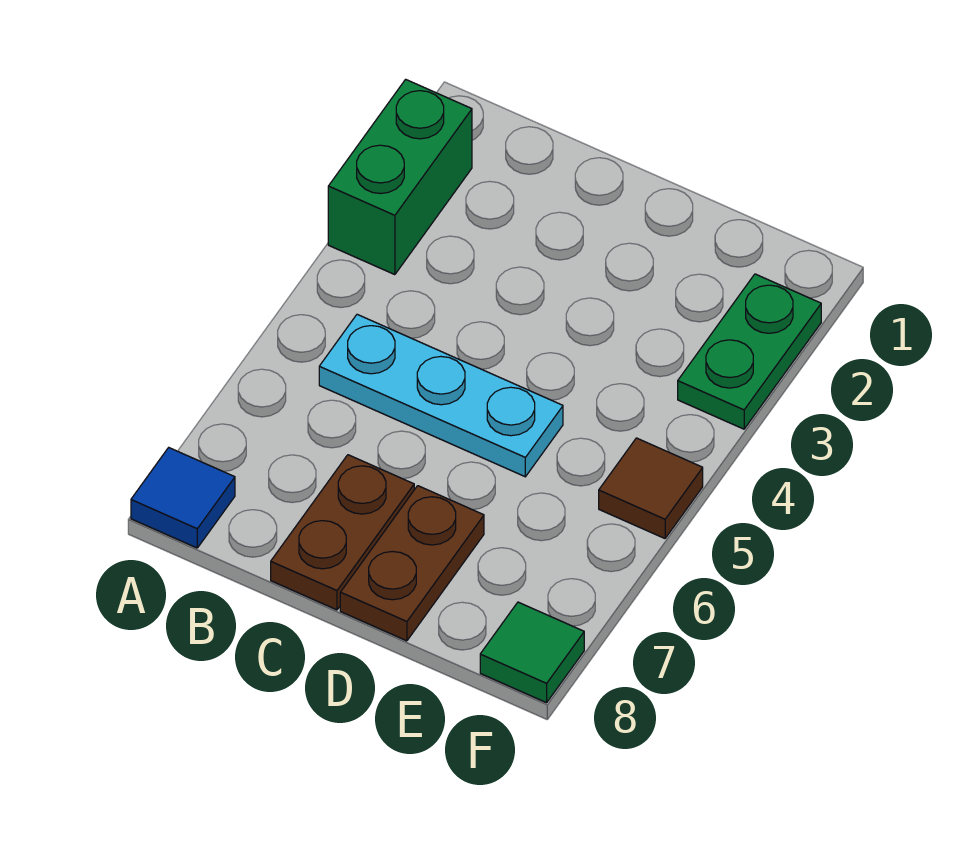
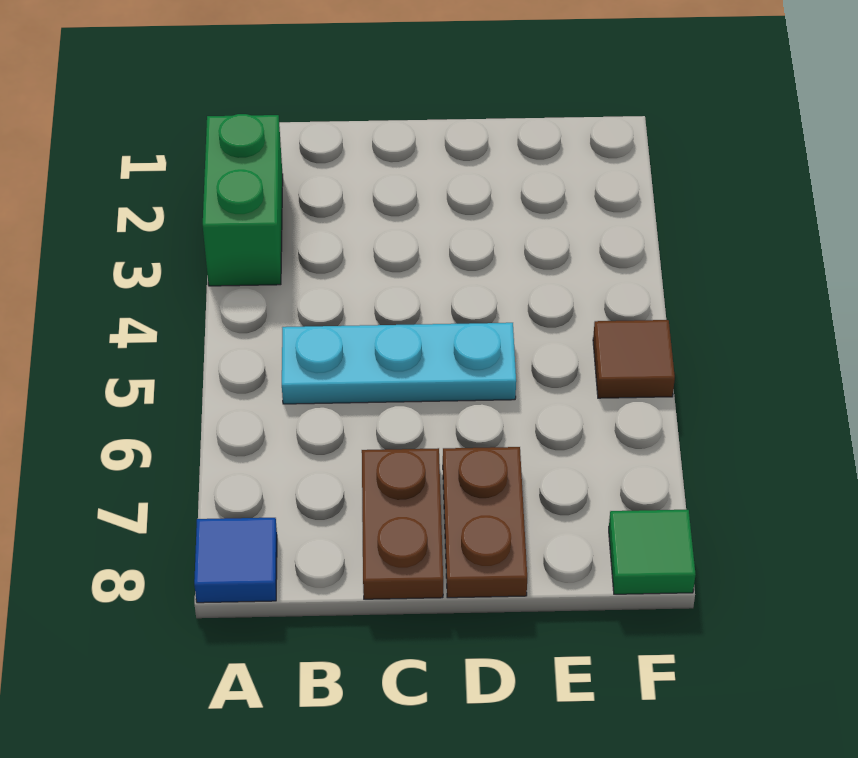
green 1x2 plate [678,274,821,429] -> none

